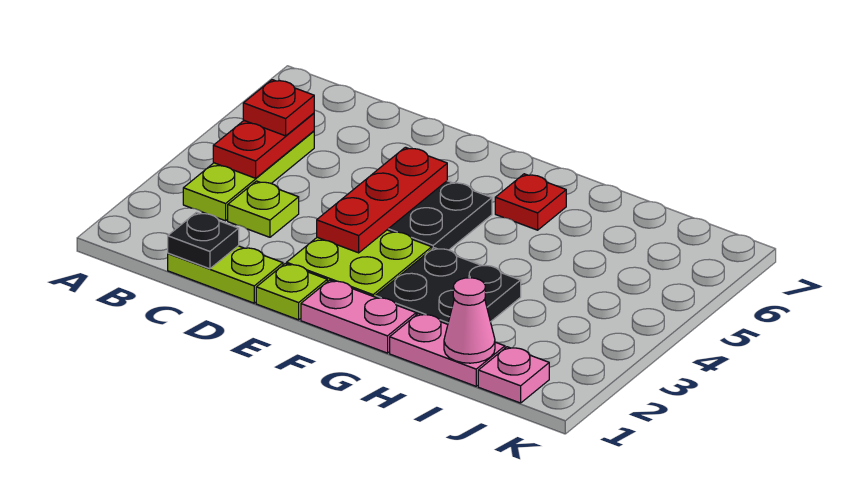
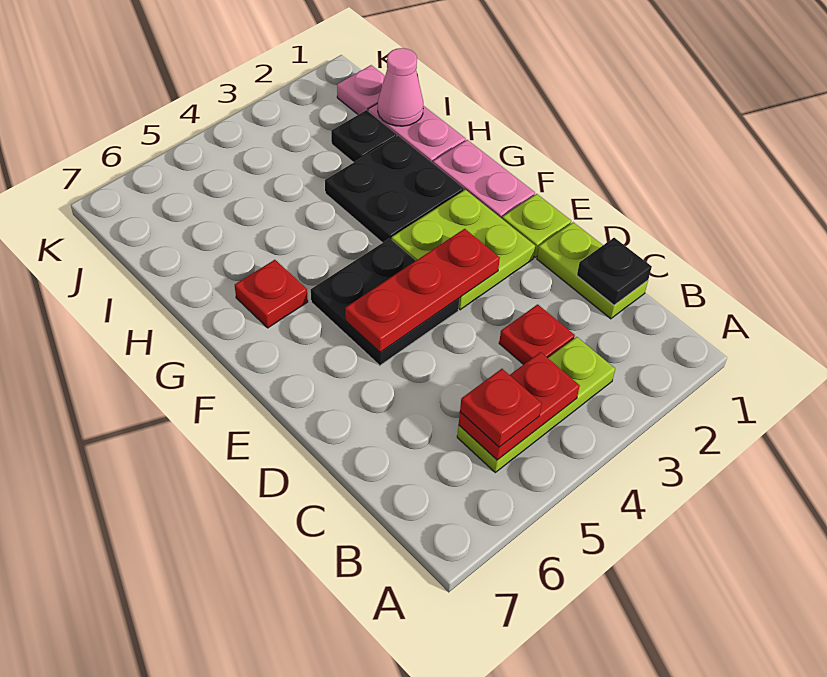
lime 1x1 plate [228,181,299,237] -> red 1x1 plate [499,304,575,365]
none -> black 1x1 plate [331,110,397,163]

